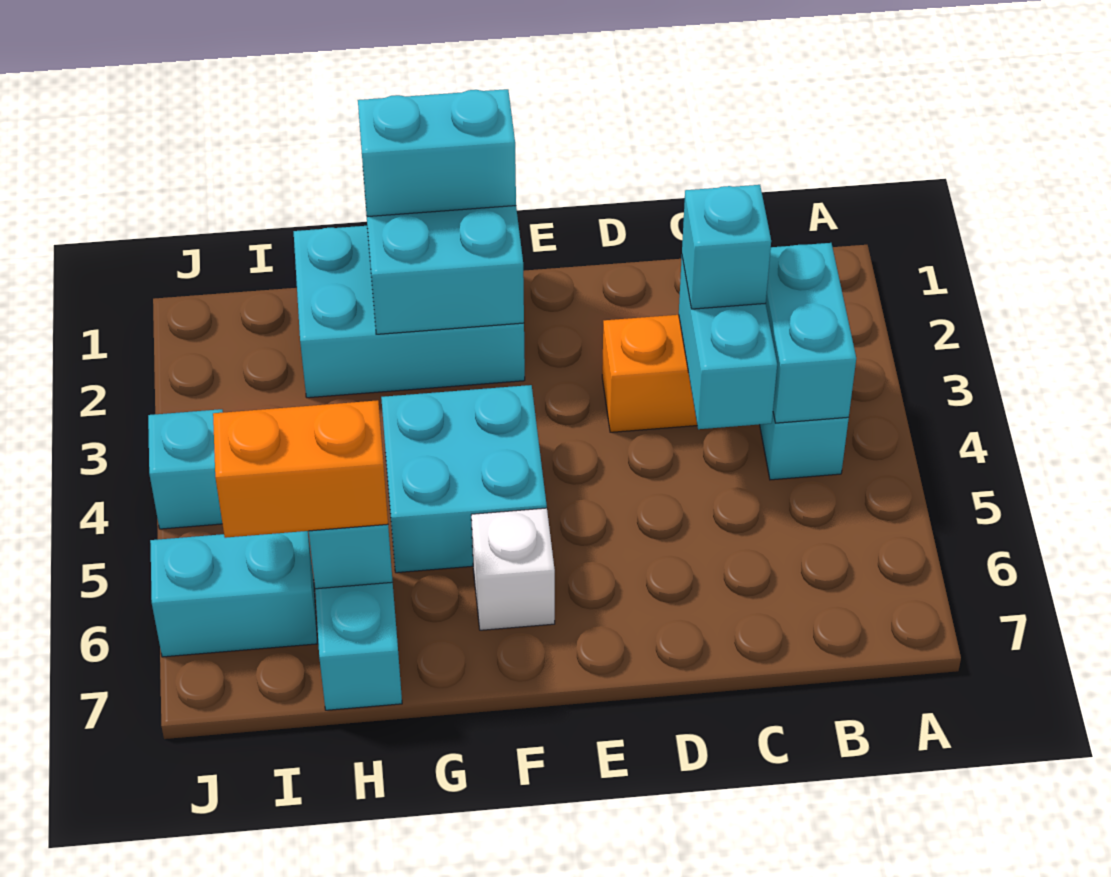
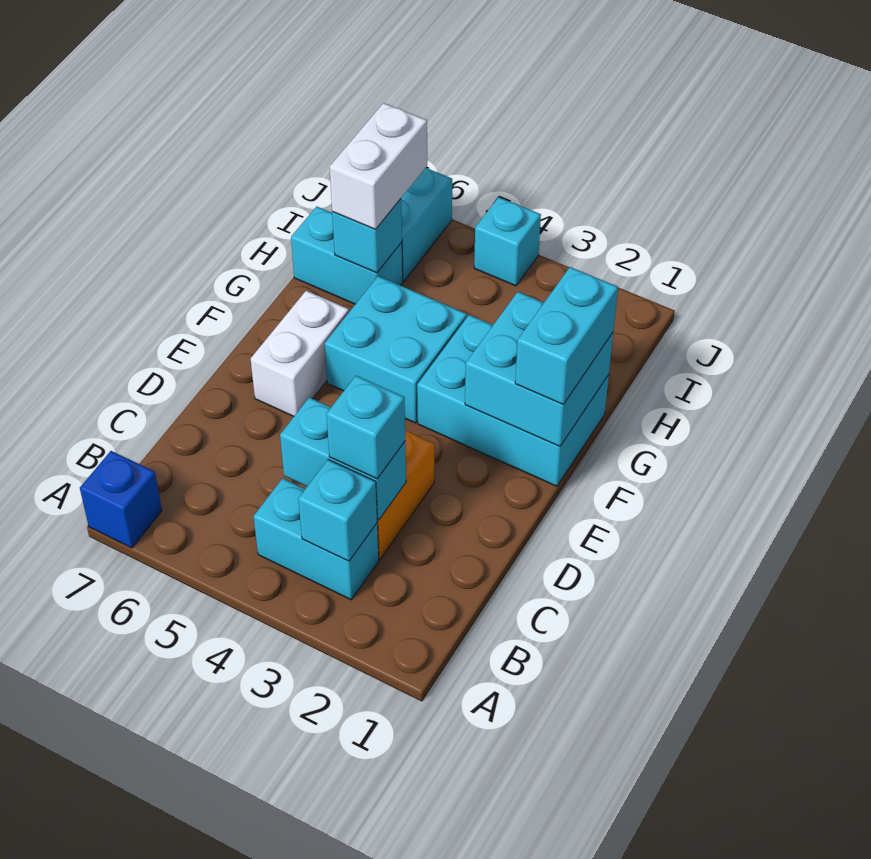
none -> blue 1x1 brick [80,451,162,548]
cyan 1x2 brick [766,243,856,423] -> cyan 1x1 brick [298,460,377,561]
cyan 2x3 brick [294,226,525,398] -> cyan 2x3 brick turned to [417,315,609,486]
white 1x1 brick [471,508,555,630] -> white 1x2 brick [251,291,349,416]
orange 1x2 brick [213,400,388,538] -> white 1x2 brick [330,103,427,229]

